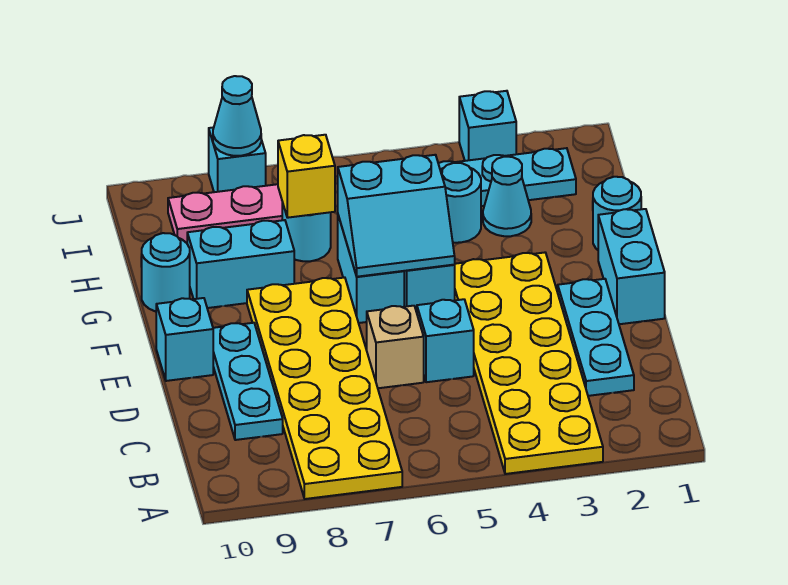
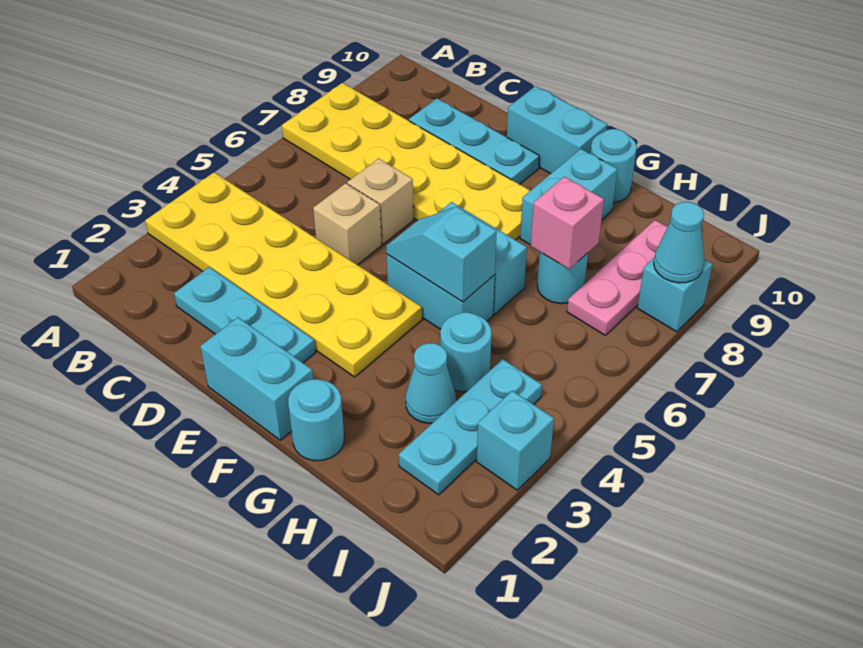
cyan 1x1 brick [417,299,474,382] -> tan 1x1 brick [313,183,382,265]
cyan 1x1 brick [156,298,213,381] -> cyan 1x2 brick [507,86,607,174]
cyan 2x2 slope [338,155,455,277] -> cyan 1x2 slope [386,207,497,302]
yellow 1x1 brick [278,135,335,218] -> pink 1x1 brick [531,177,604,269]

